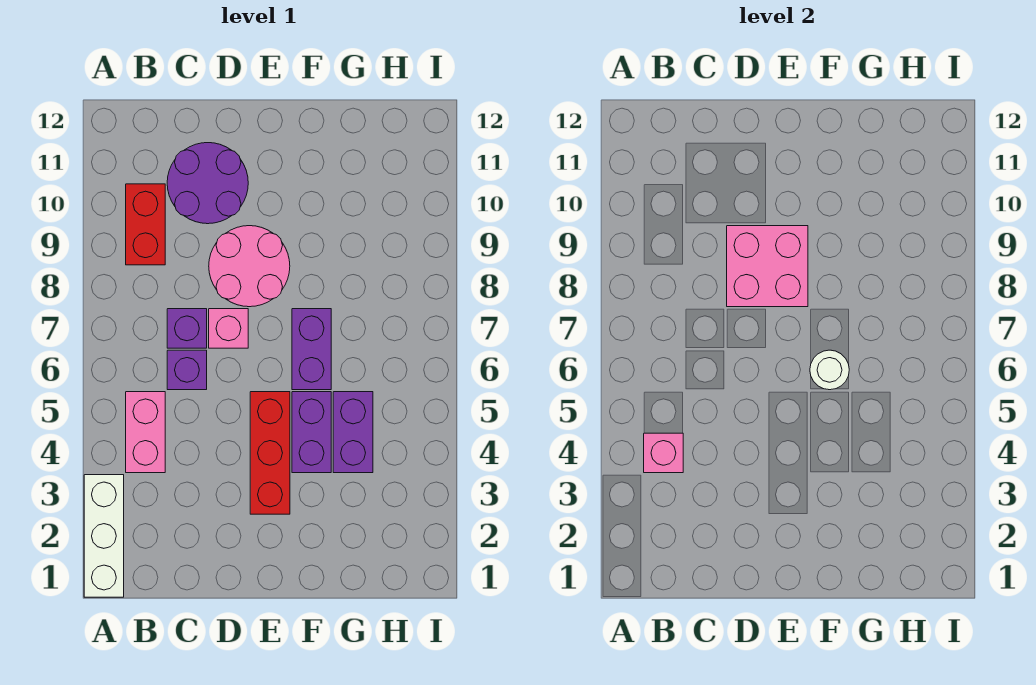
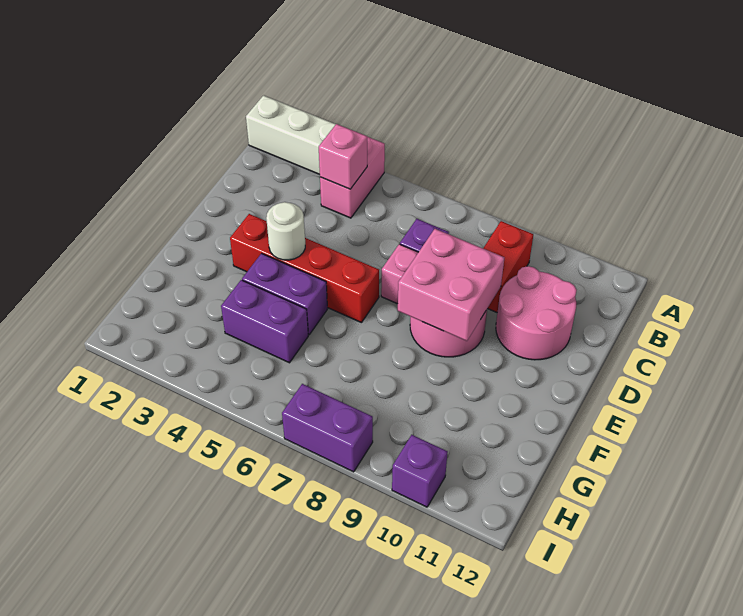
pink 1x2 brick [126,392,165,473] -> pink 1x2 brick turned to [320,137,385,218]
red 1x2 brick [126,184,165,265] -> red 1x2 brick turned to [483,221,533,312]
purple 1x1 brick [167,350,207,390] -> purple 1x1 brick moved to [392,435,448,507]
purple 2x2 round brick [167,143,248,224] -> pink 2x2 round brick [496,266,577,360]
red 1x3 brick [250,392,290,514] -> red 1x4 brick [230,214,379,323]
purple 1x2 brick [292,309,331,390] -> purple 1x2 brick moved to [282,384,373,472]
white 1x1 round brick [810,350,849,390] -> white 1x1 round brick moved to [266,202,305,260]

